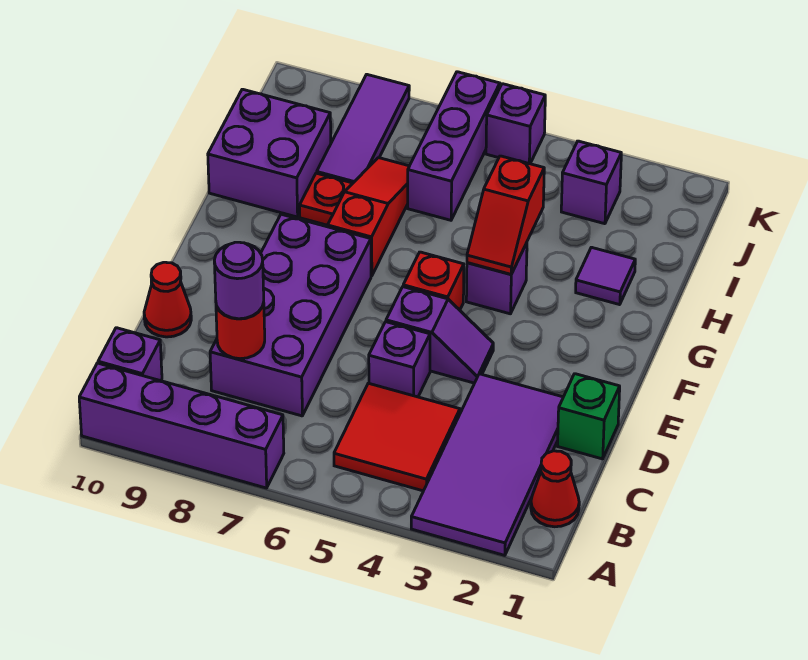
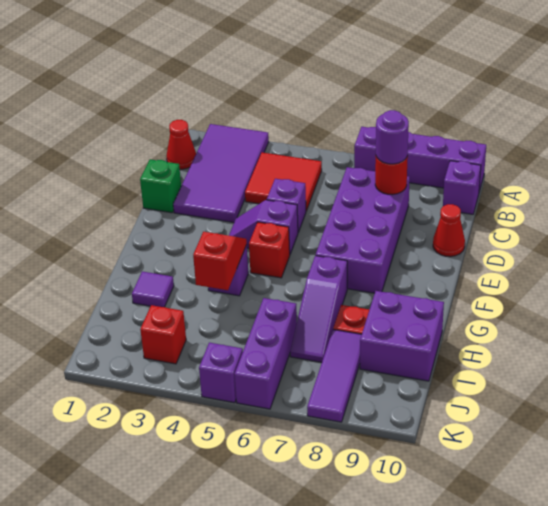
red 1x3 slope [328,158,409,276] -> purple 1x3 slope [290,256,347,362]
purple 1x1 brick [561,141,621,224] -> red 1x1 brick [140,305,186,364]

